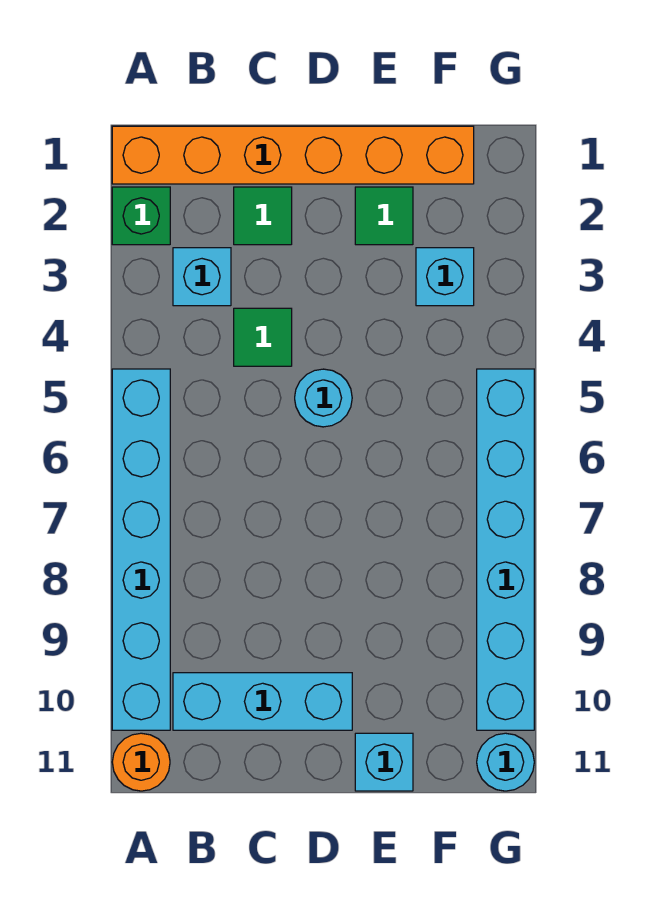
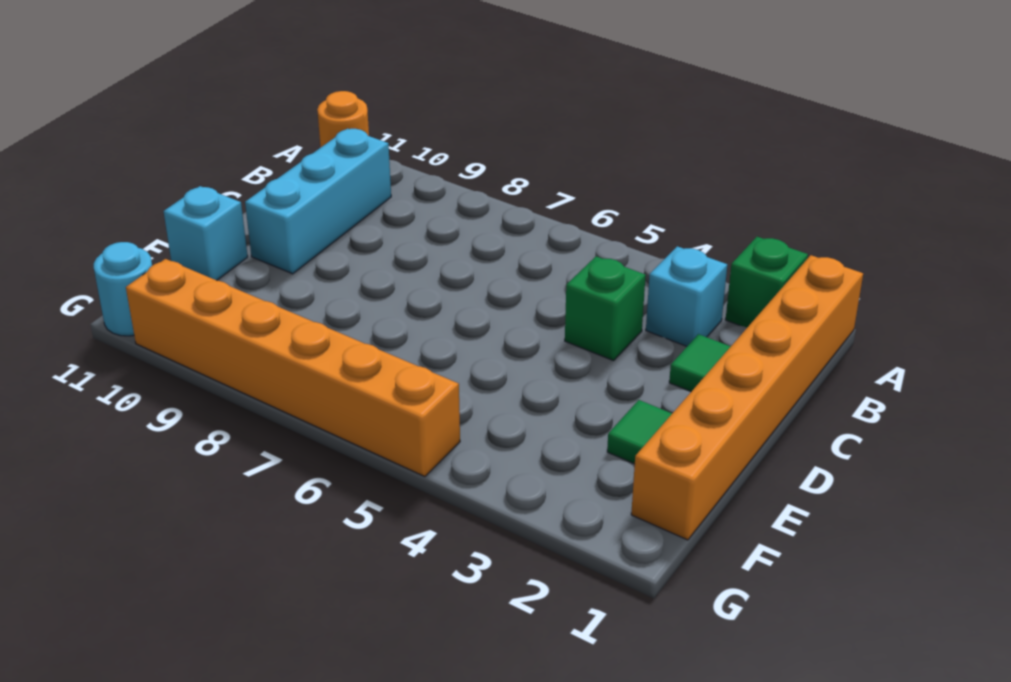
cyan 1x6 brick [112,369,170,730] -> none
green 1x1 tile [234,308,292,366] -> green 1x1 brick [565,256,646,361]
cyan 1x1 round brick [295,369,352,427] -> none
cyan 1x1 brick [416,248,474,306] -> none
cyan 1x6 brick [477,369,534,730] -> orange 1x6 brick [126,259,460,477]

